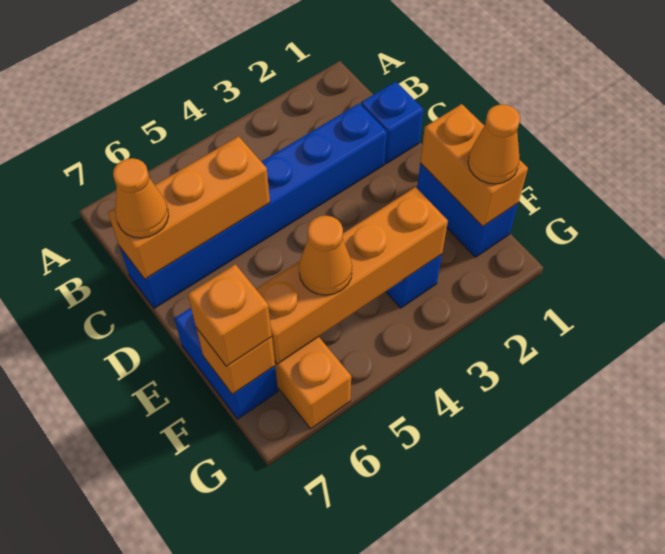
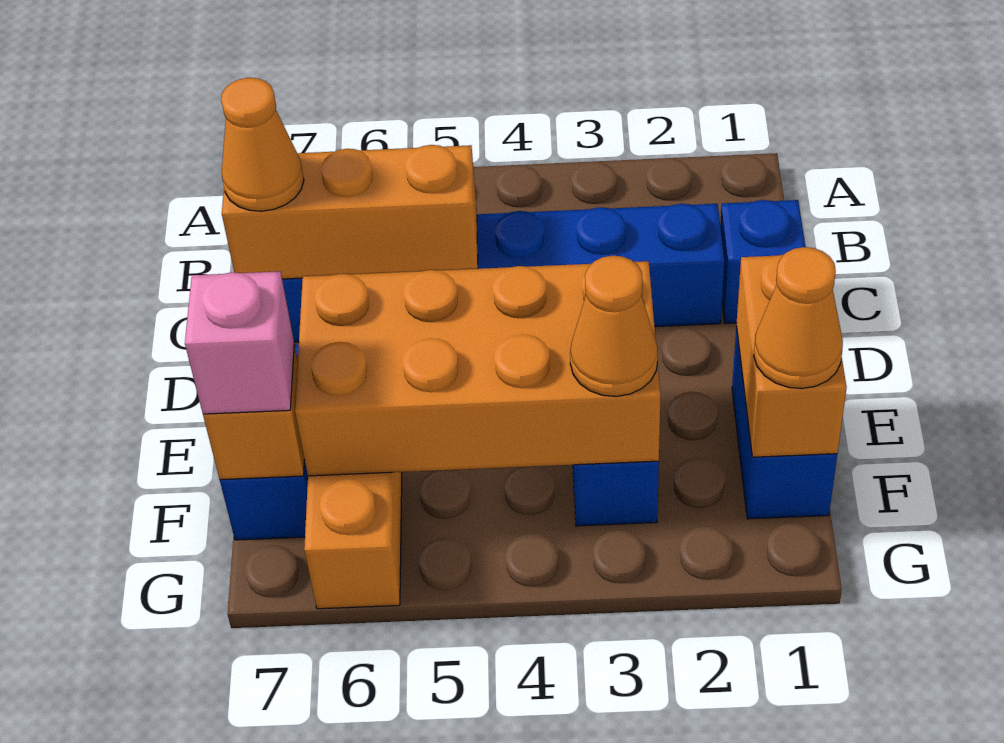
orange 1x4 brick [256,187,448,364] -> orange 2x4 brick [295,261,661,476]
orange 1x1 cone [299,216,352,295] -> orange 1x1 cone moved to [570,256,658,396]
orange 1x1 brick [188,264,272,366] -> pink 1x1 brick [185,271,294,414]

